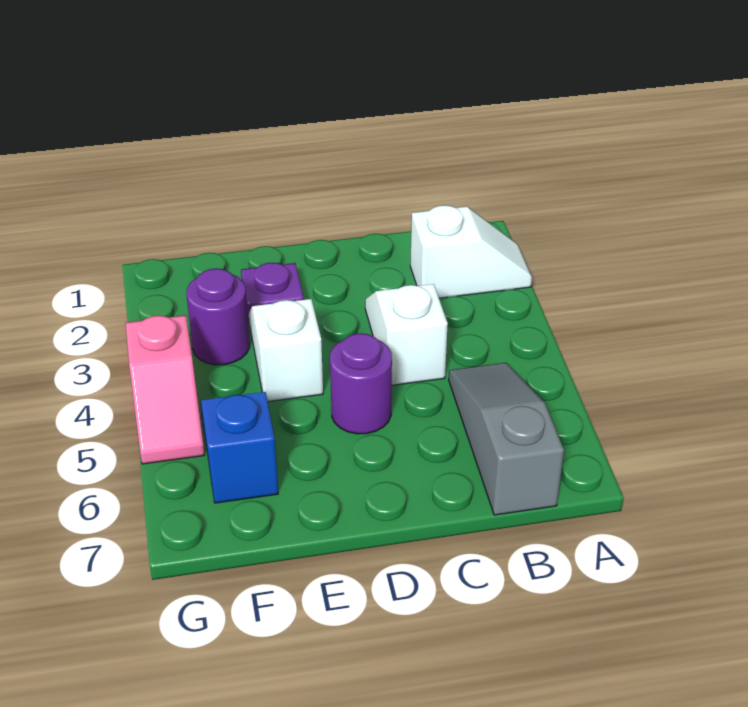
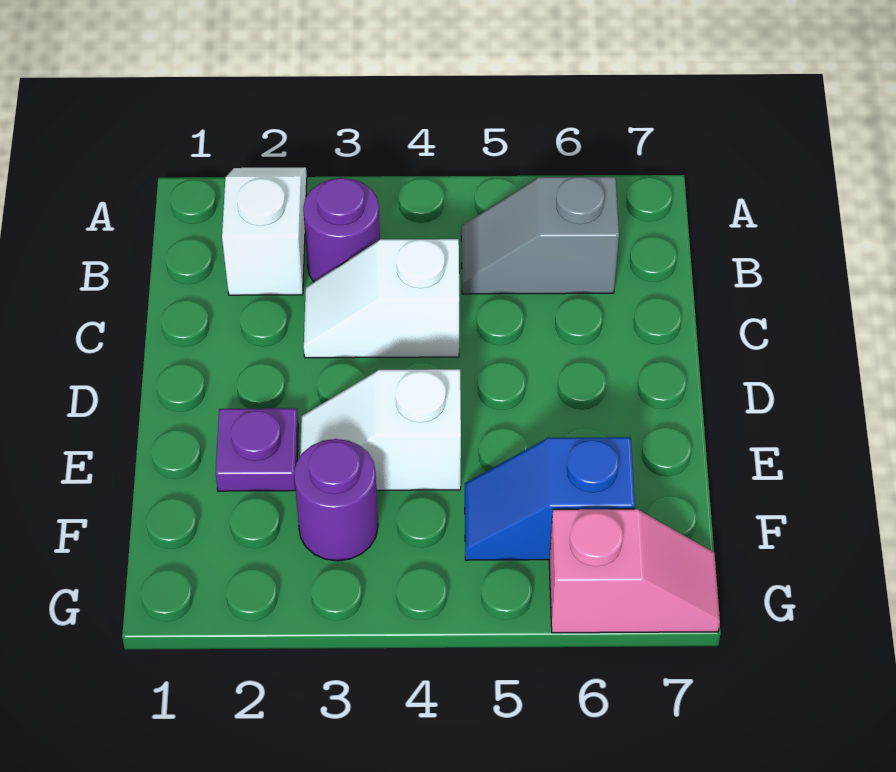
grey 1x3 slope [449,363,564,515] -> grey 1x2 slope [461,177,619,294]
purple 1x1 round brick [330,333,392,434] -> purple 1x1 round brick moved to [303,178,380,282]
pink 1x2 slope [125,315,204,464] -> pink 1x2 slope moved to [549,509,720,633]

